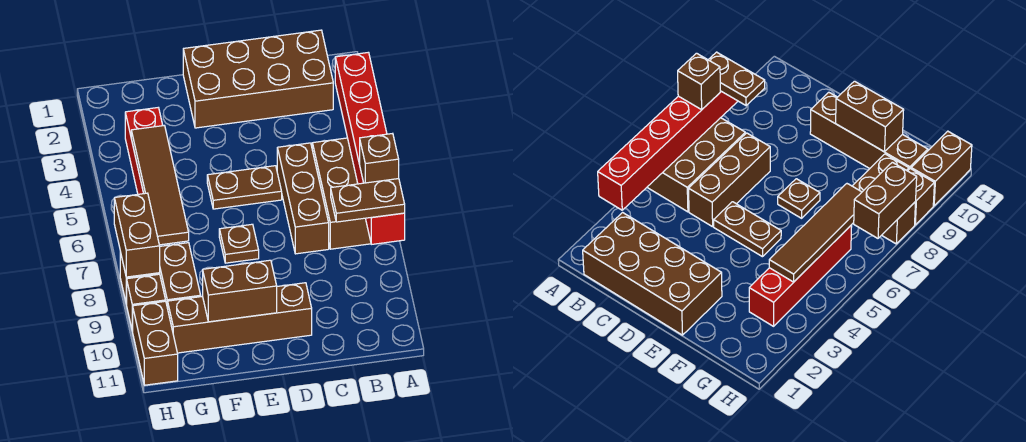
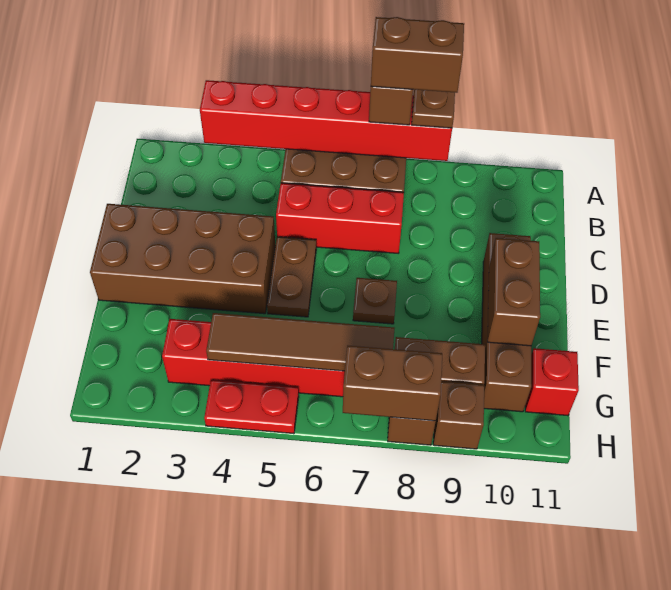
brown 1x2 plate [331,179,405,222] -> brown 1x1 plate [412,90,455,128]
brown 2x4 brick [183,30,333,128] -> brown 2x4 brick turned to [90,204,275,314]
brown 1x3 brick [277,143,329,254] -> red 1x3 brick [276,183,404,253]
none -> red 1x1 brick [525,348,579,416]
none -> red 1x2 plate [204,380,299,434]
brown 1x2 brick [133,301,178,385] -> brown 1x2 brick moved to [371,17,464,93]

